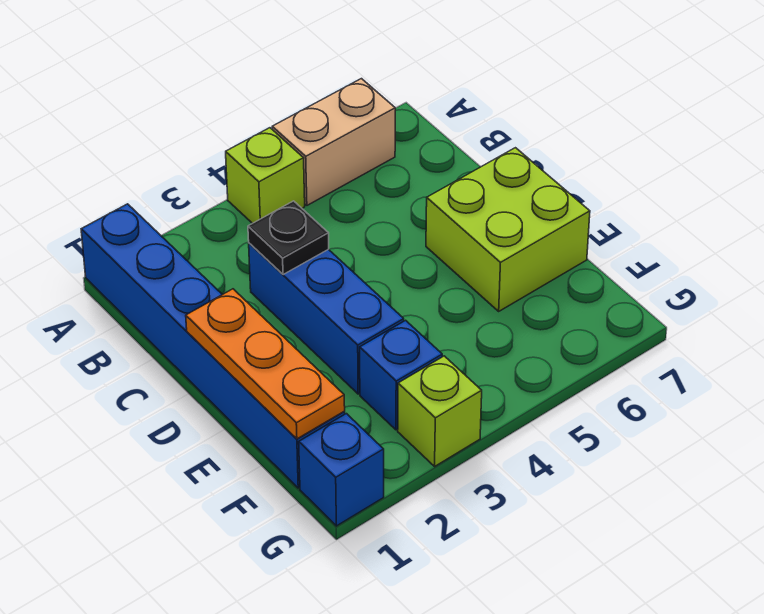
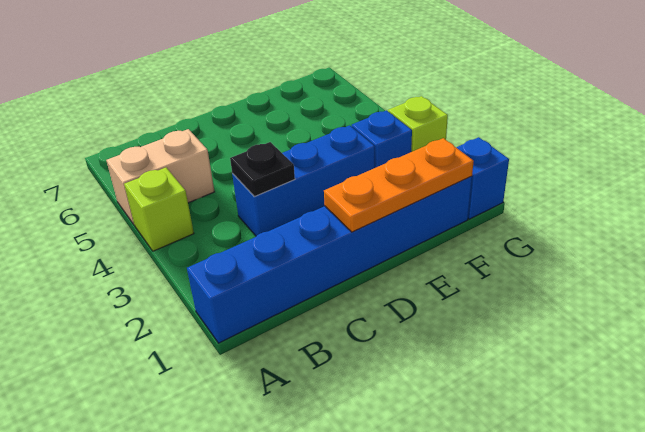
tan 1x2 brick [272,79,395,205] -> tan 1x2 brick turned to [106,129,214,224]
lime 2x2 brick [426,148,590,311] -> none

